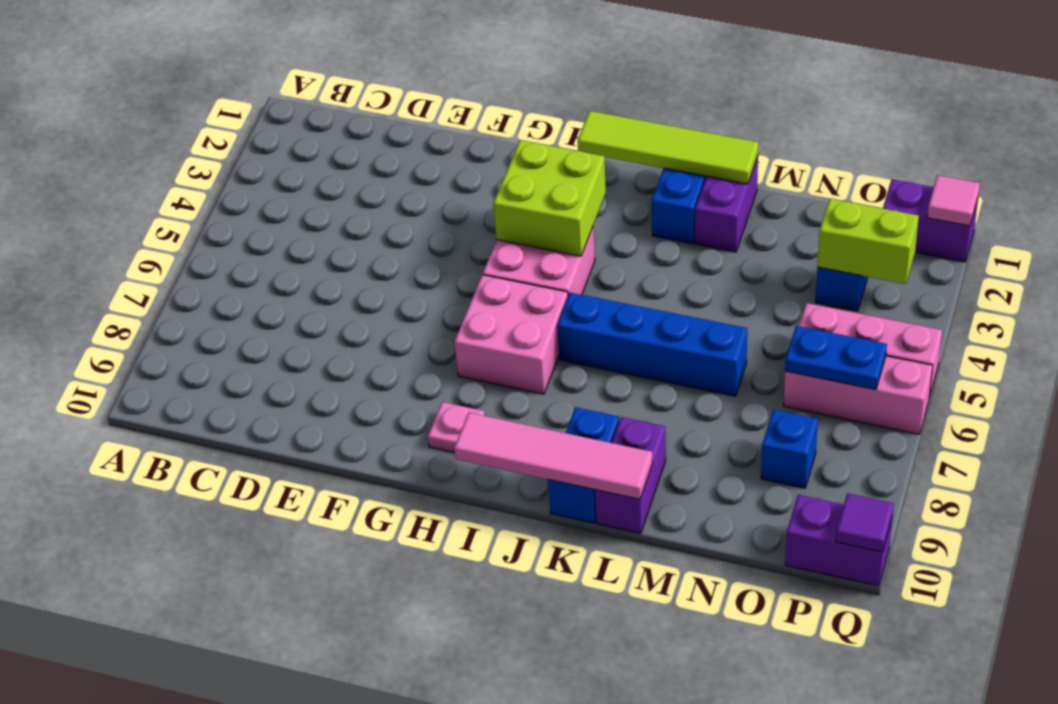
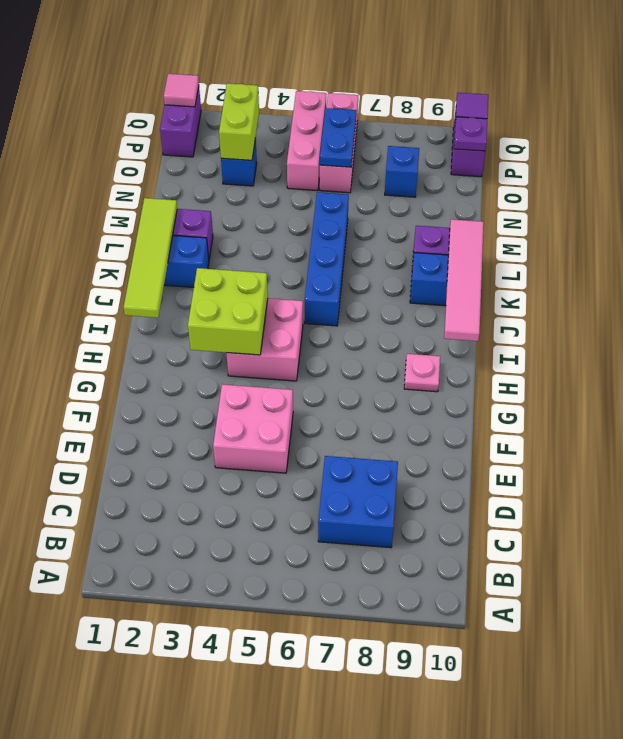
none -> blue 2x2 brick [318,456,398,548]
pink 2x2 brick [454,275,568,394] -> pink 2x2 brick moved to [213,384,293,473]
none -> purple 1x1 plate [454,117,487,151]

